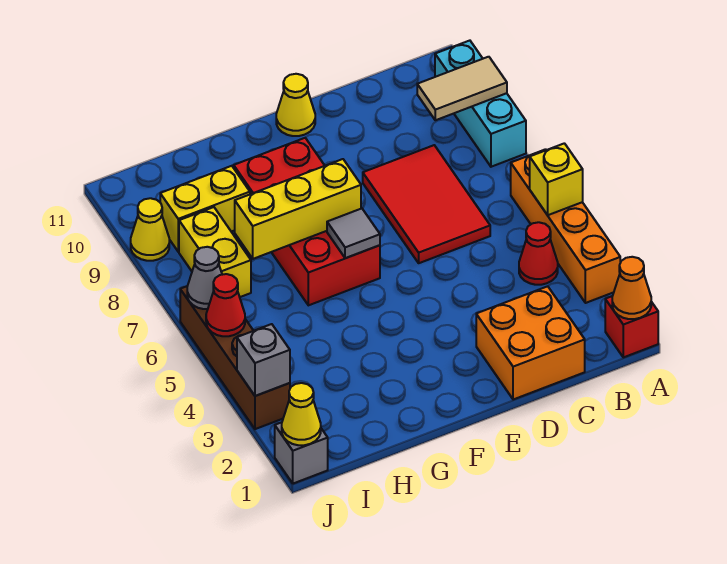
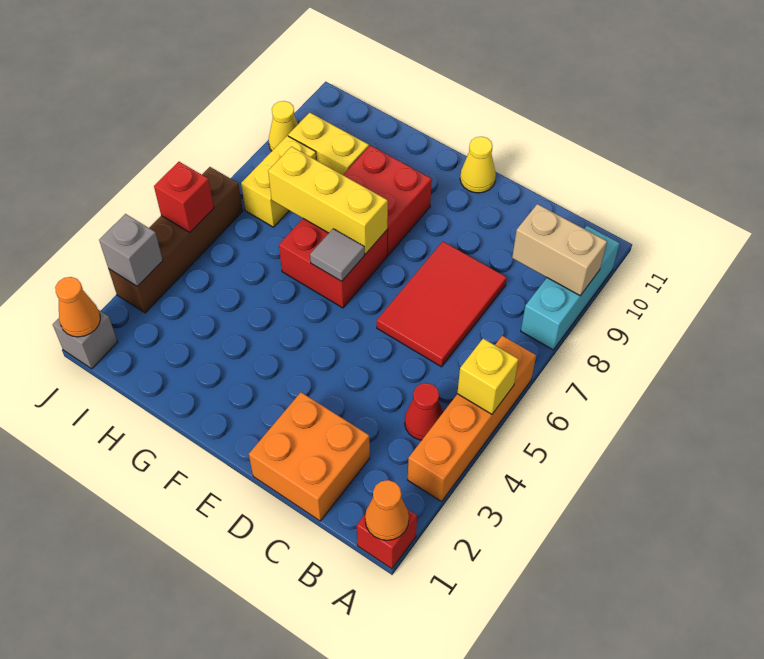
tan 1x2 tile [417,57,507,120] -> tan 1x2 brick [512,204,607,296]
yellow 1x1 cone [282,383,321,445] -> orange 1x1 cone [55,277,100,337]
red 1x1 cone [206,274,245,336] -> red 1x1 brick [154,162,214,232]
grey 1x1 cone [187,247,222,309] -> none

